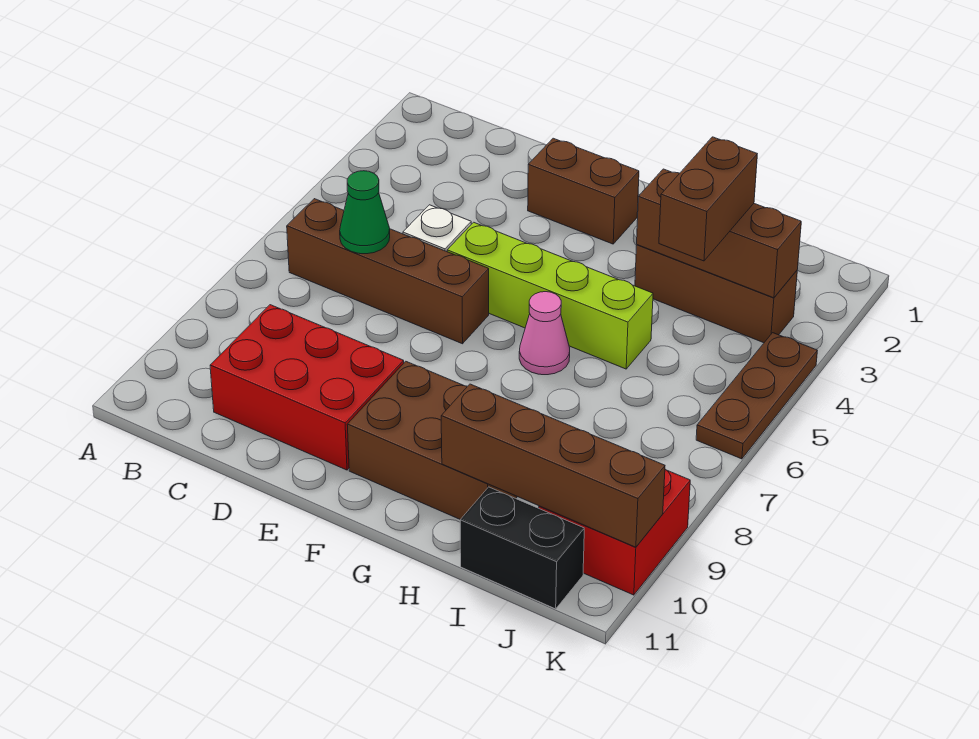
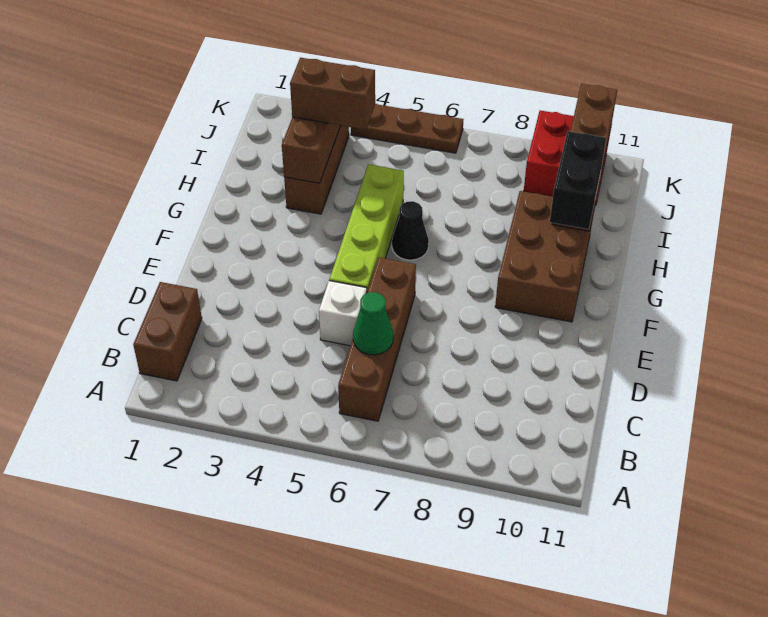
red 2x3 brick [210,305,404,470] -> none
brown 1x2 brick [528,138,639,244] -> brown 1x2 brick moved to [133,282,202,381]
pink 1x1 cone [519,292,570,375] -> black 1x1 cone [392,201,429,260]
black 1x2 brick [460,487,584,609] -> black 1x2 brick moved to [550,131,606,229]

